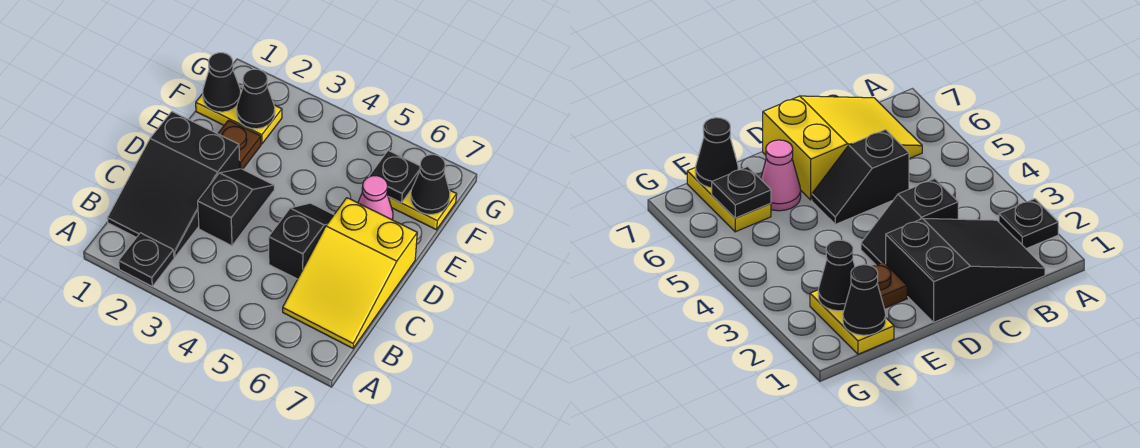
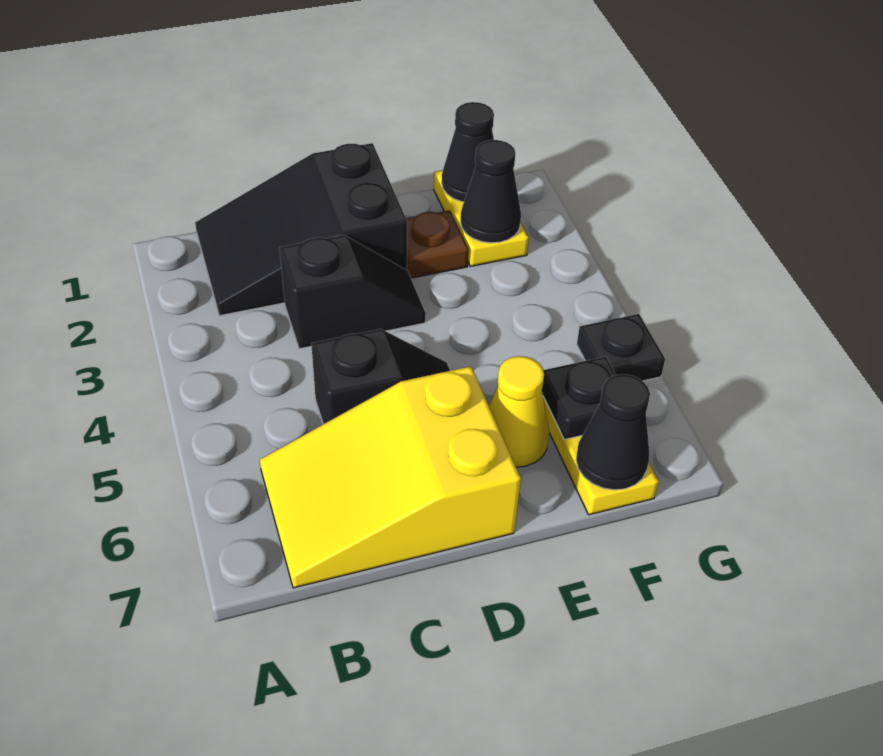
black 1x1 plate [119,233,174,286] -> black 1x1 plate moved to [577,314,665,381]
pink 1x1 cone [358,176,393,220] -> yellow 1x1 cone [489,356,549,467]

